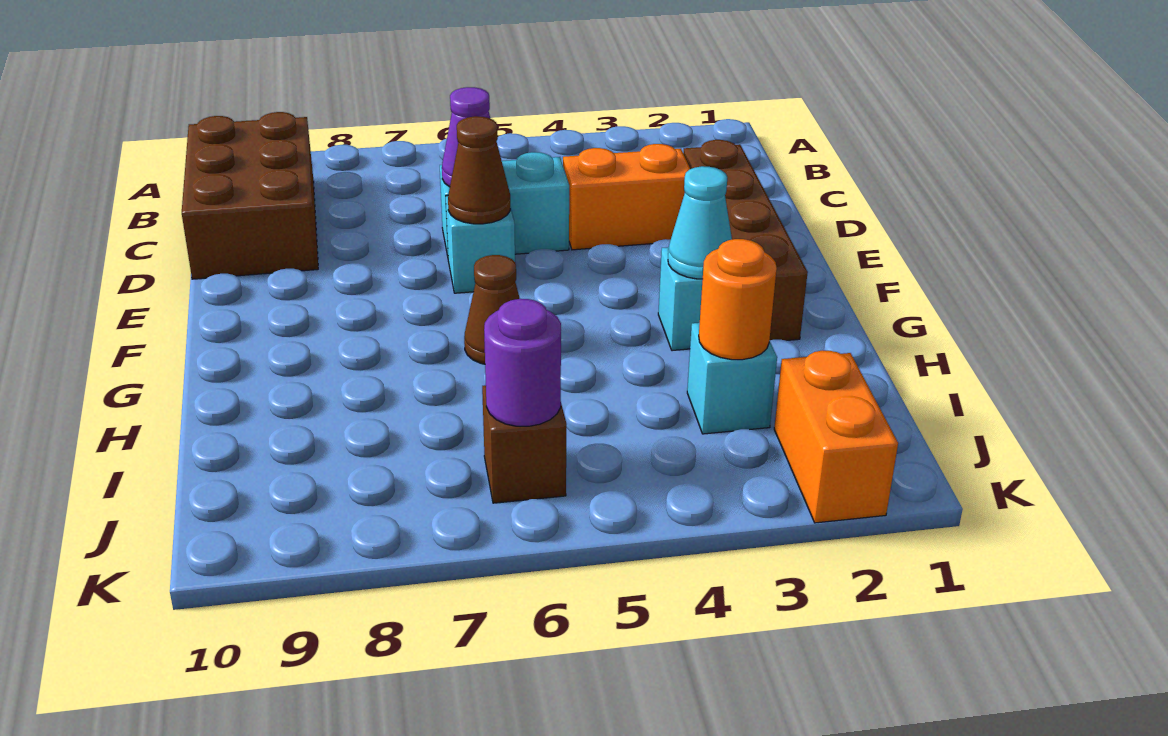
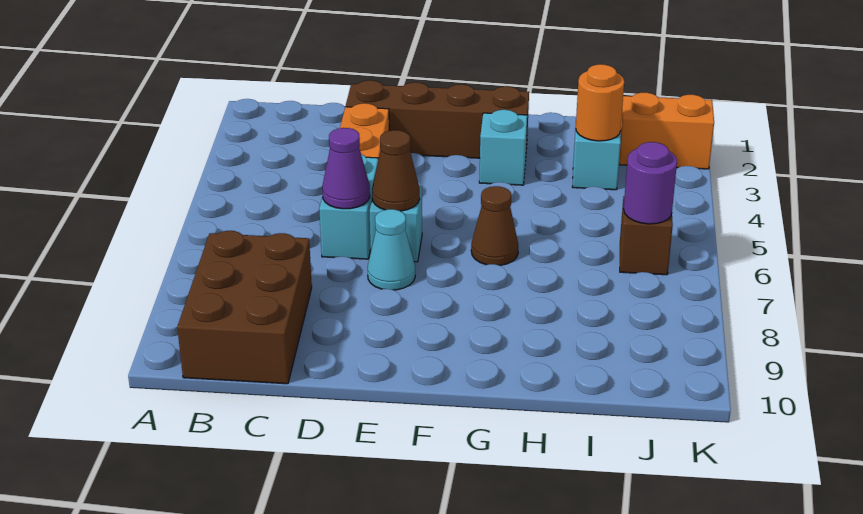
brown 2x3 brick [182,112,318,279] -> brown 2x3 brick turned to [177,231,312,384]
cyan 1x1 cone [668,166,732,279] -> cyan 1x1 cone moved to [368,209,415,290]

